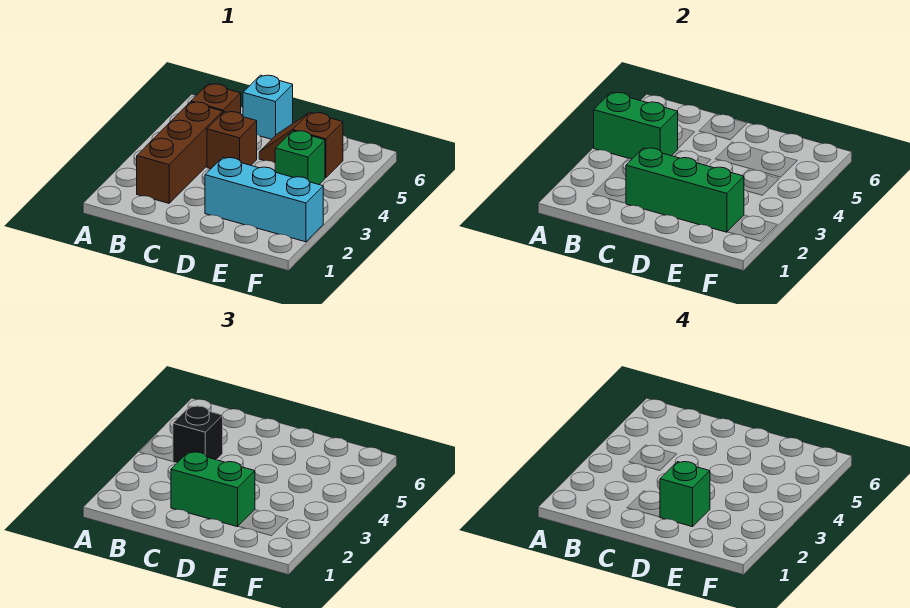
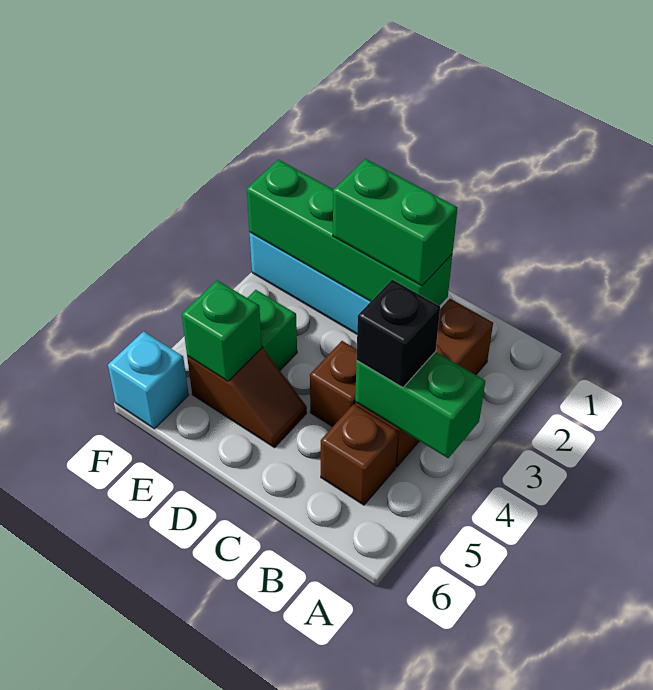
green 1x3 brick [626,148,744,232] -> green 1x4 brick [247,160,452,306]
cyan 1x1 brick [243,75,293,139] -> cyan 1x1 brick moved to [108,331,189,429]
green 1x1 brick [660,462,710,527] -> green 1x1 brick moved to [182,280,262,381]

